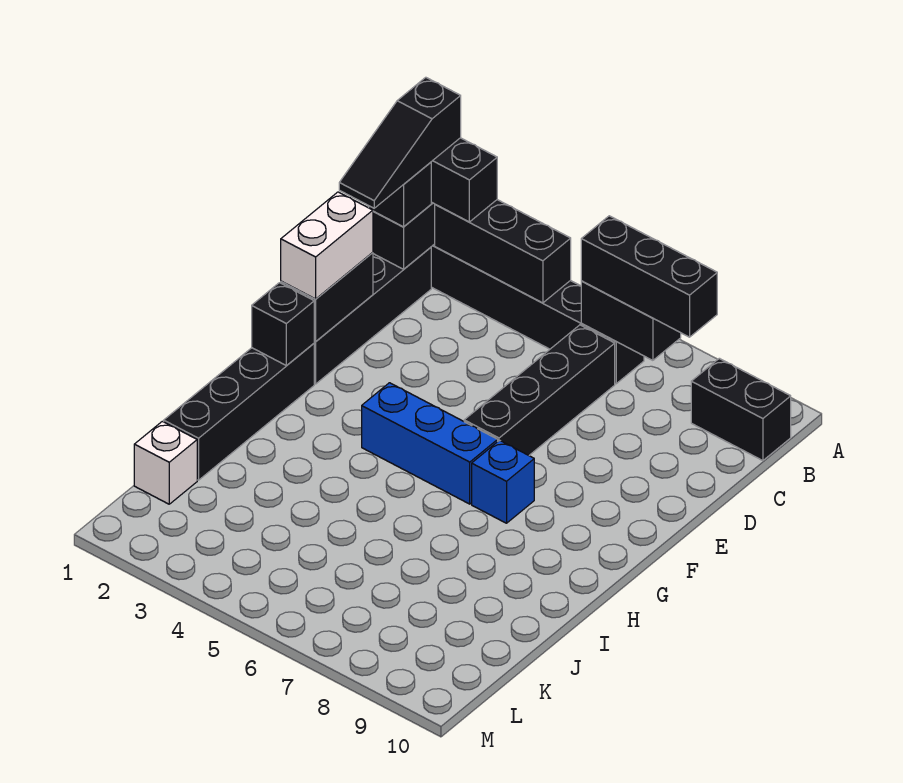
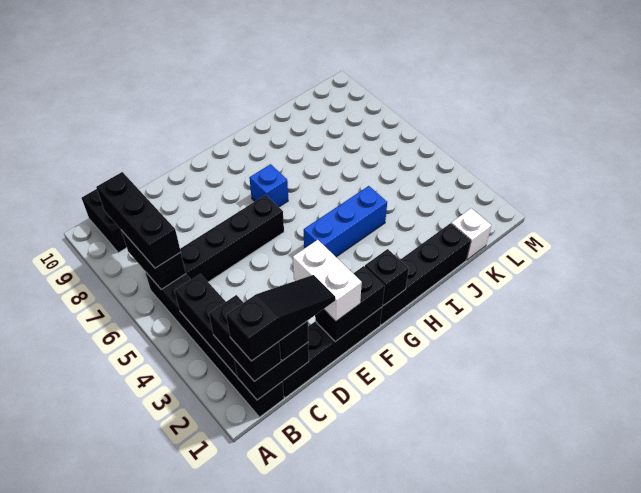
white 1x2 brick [281,192,373,299] -> white 1x2 brick turned to [293,240,362,321]
blue 1x3 brick [362,383,498,504] -> blue 1x3 brick turned to [304,186,387,257]

